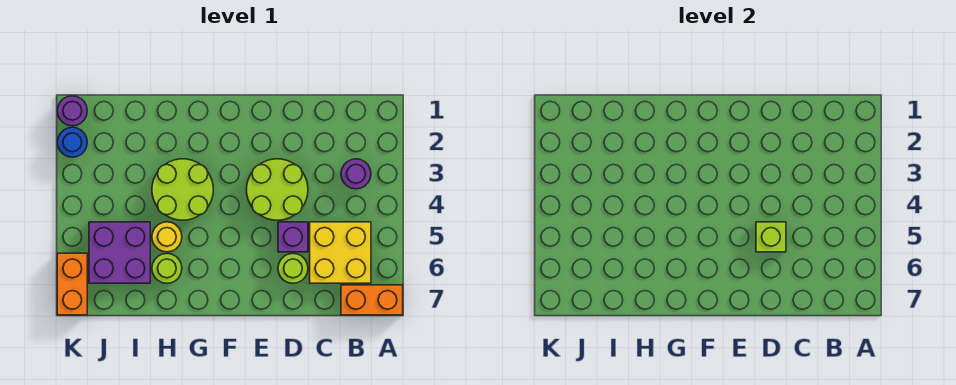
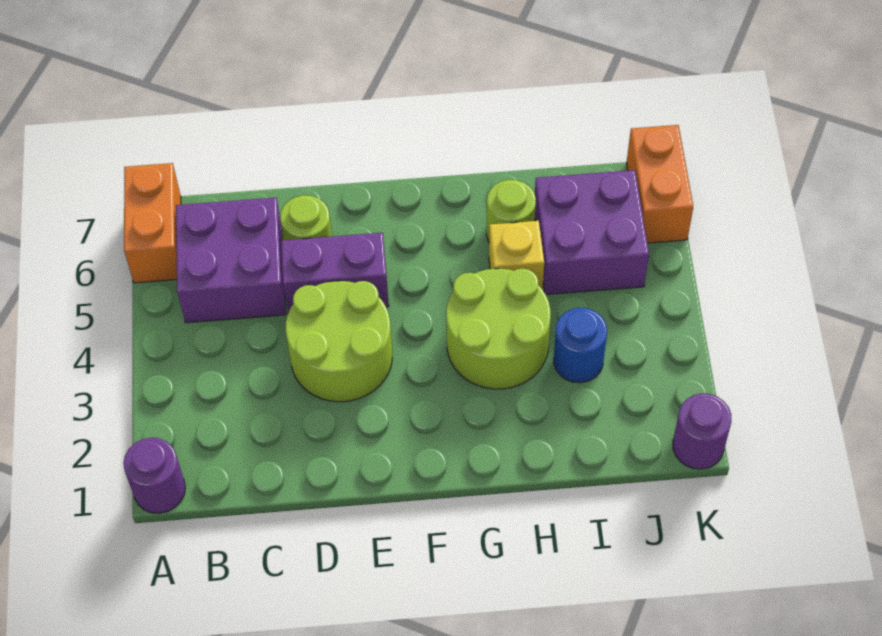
orange 1x2 brick [341,285,403,315] -> orange 1x2 brick turned to [124,163,181,283]
purple 1x1 round brick [341,159,371,189] -> purple 1x1 round brick moved to [123,438,185,513]
yellow 2x2 brick [310,222,371,283] -> purple 2x2 brick [176,198,286,323]
purple 1x1 brick [278,222,308,252] -> purple 1x2 brick [281,233,389,313]
lime 1x1 brick [756,222,786,252] -> none
yellow 1x1 round brick [152,222,182,252] -> yellow 1x1 brick [489,221,544,289]
blue 1x1 round brick [57,127,87,157] -> blue 1x1 round brick moved to [554,308,607,383]

